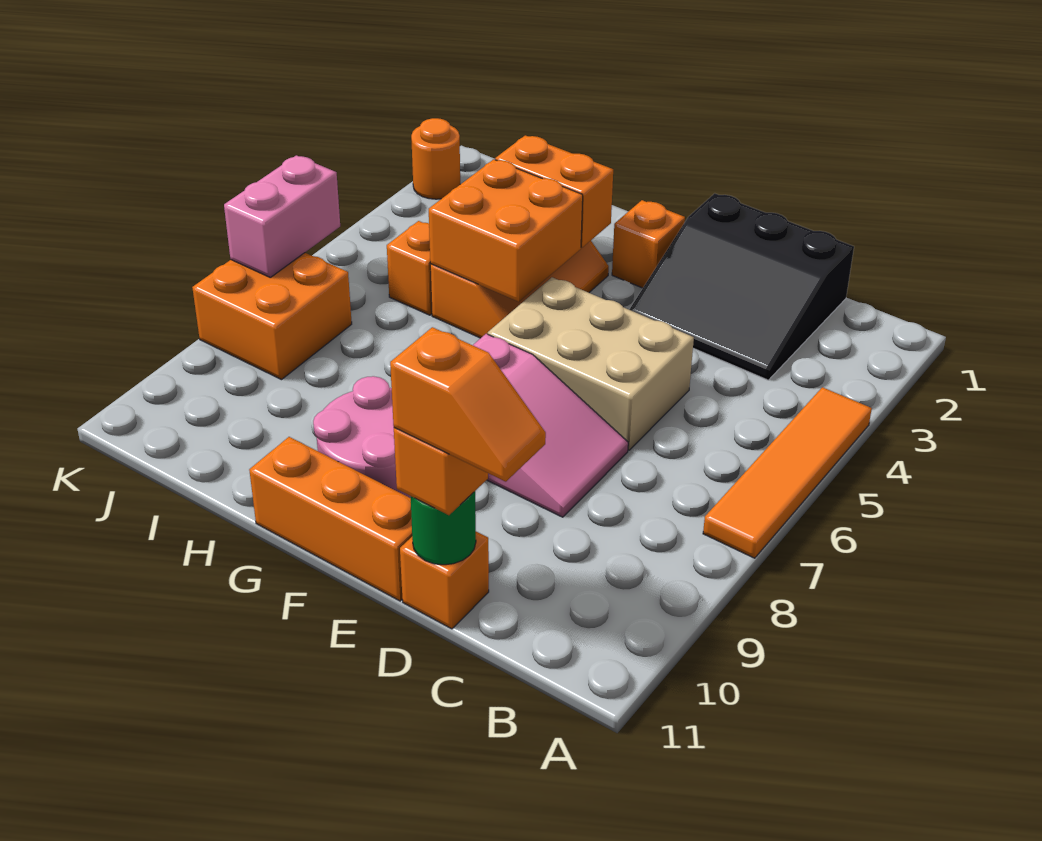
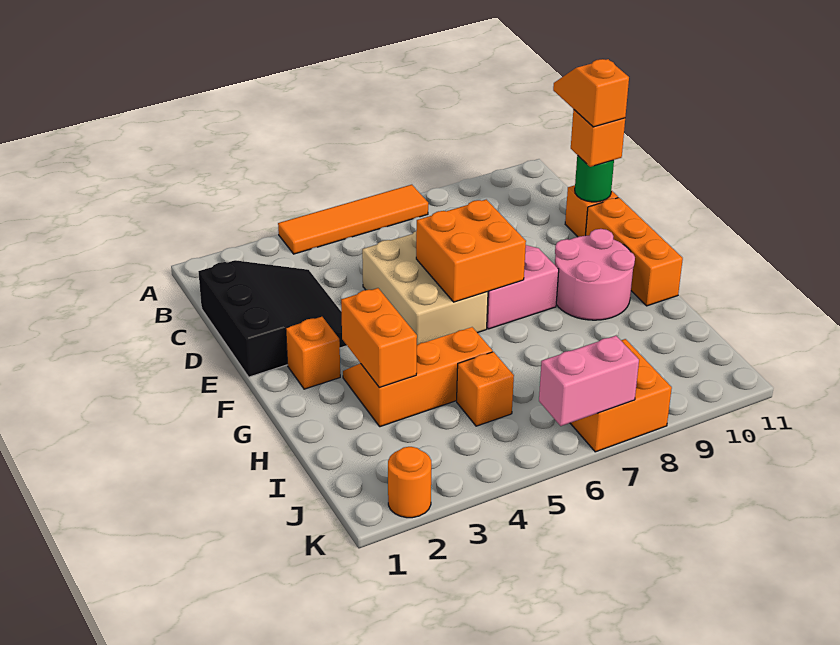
orange 2x2 brick [429,159,583,302] -> orange 2x2 brick moved to [416,200,526,302]

